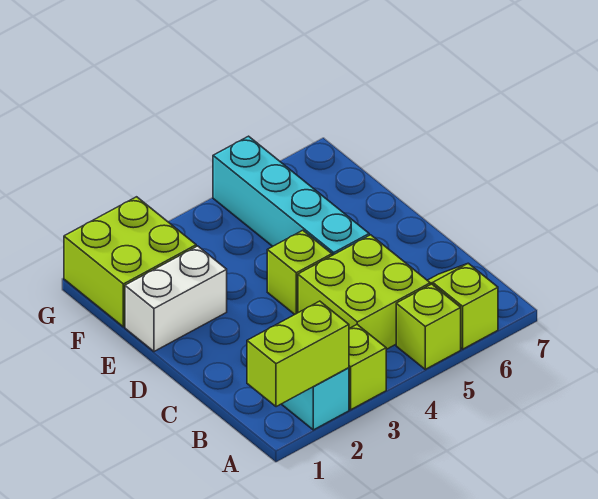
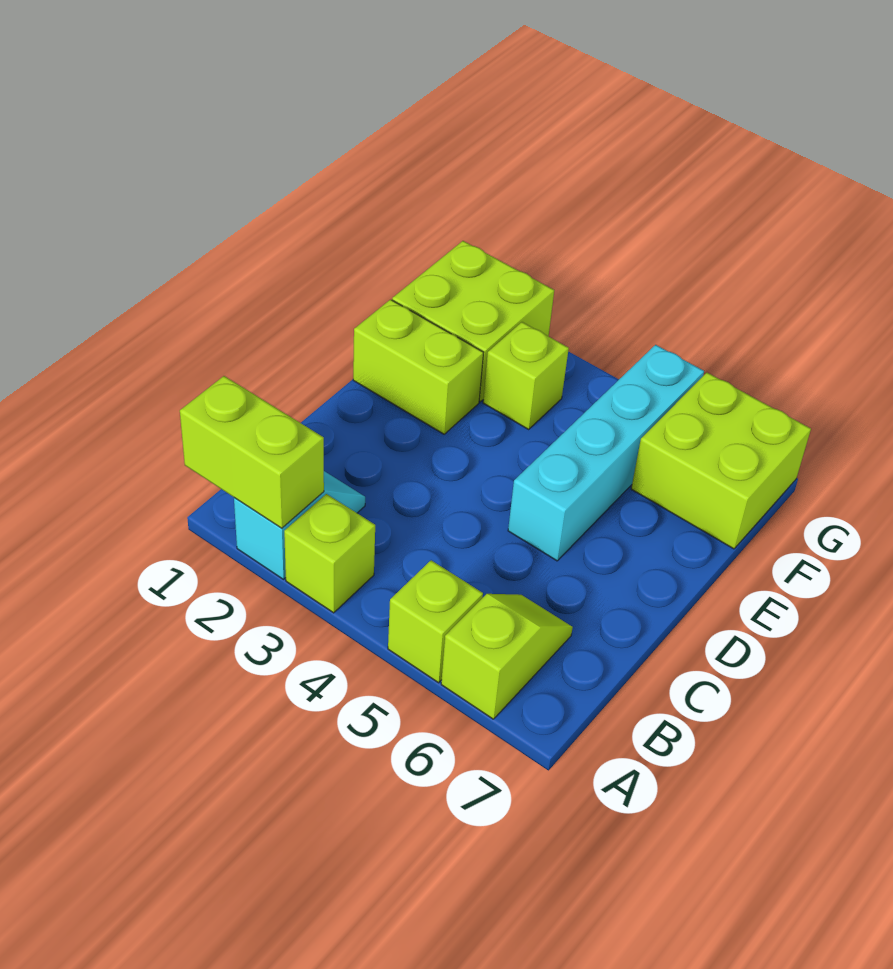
lime 2x2 brick [298,235,430,349] -> lime 2x2 brick moved to [631,373,811,549]
lime 1x1 brick [267,230,332,314] -> lime 1x1 brick moved to [483,322,569,429]
white 1x2 brick [125,246,227,351] -> lime 1x2 brick [353,300,483,434]

